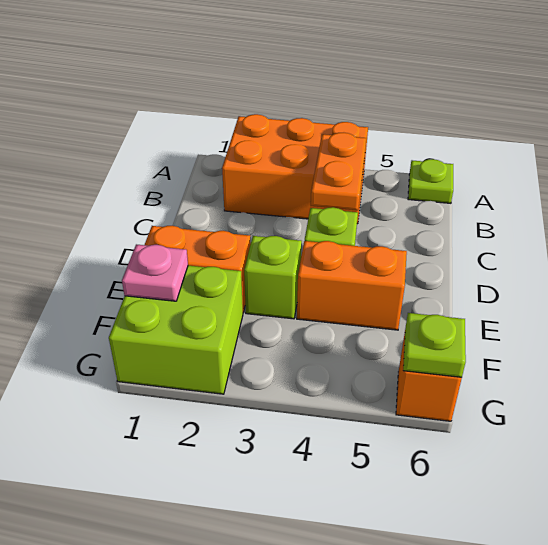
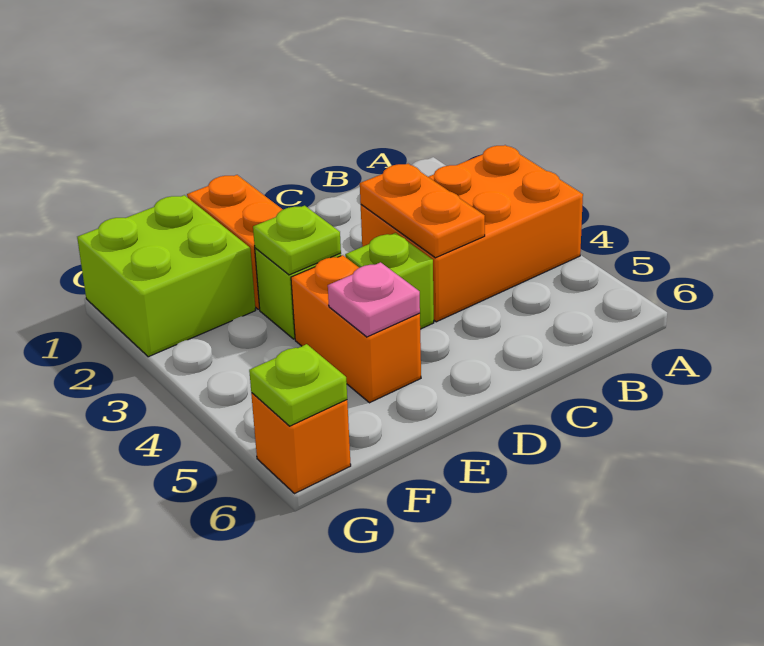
orange 2x3 brick [222,114,368,224] -> orange 2x3 brick turned to [361,145,583,322]
lime 1x1 plate [408,159,453,203] -> lime 1x1 plate moved to [253,206,341,275]
orange 1x2 plate [311,133,366,210] -> orange 1x2 plate turned to [360,164,485,258]
pink 1x1 plate [122,244,188,301] -> pink 1x1 plate moved to [328,262,420,337]

